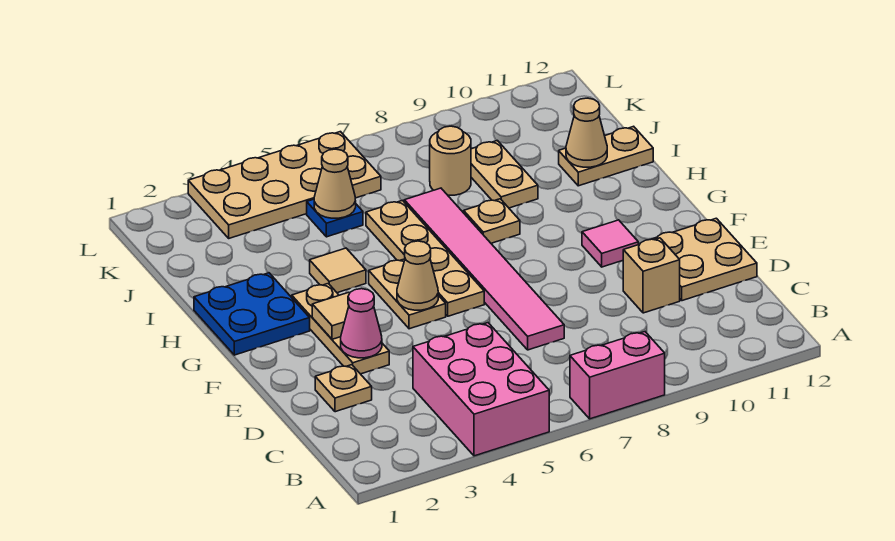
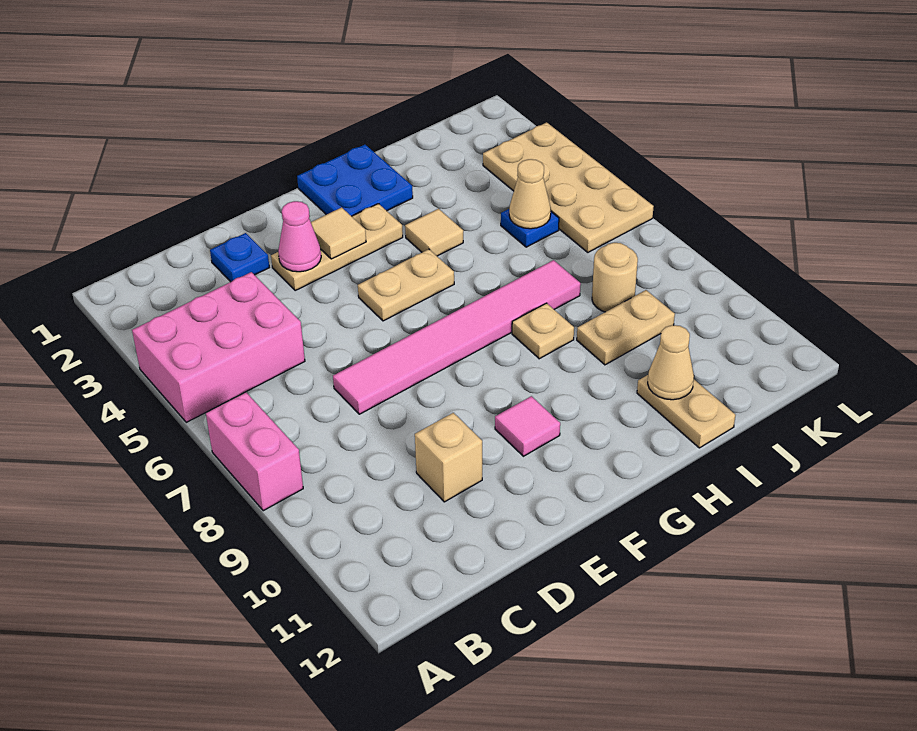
tan 1x1 plate [315,365,372,412] -> blue 1x1 plate [210,233,269,282]
tan 2x2 plate [653,218,757,301] -> none
tan 1x1 cone [397,241,438,310] -> none
tan 1x4 plate [366,200,484,316] -> none

